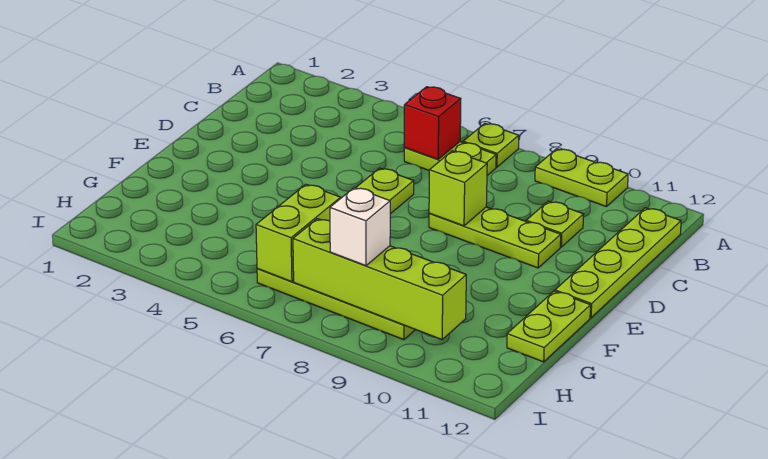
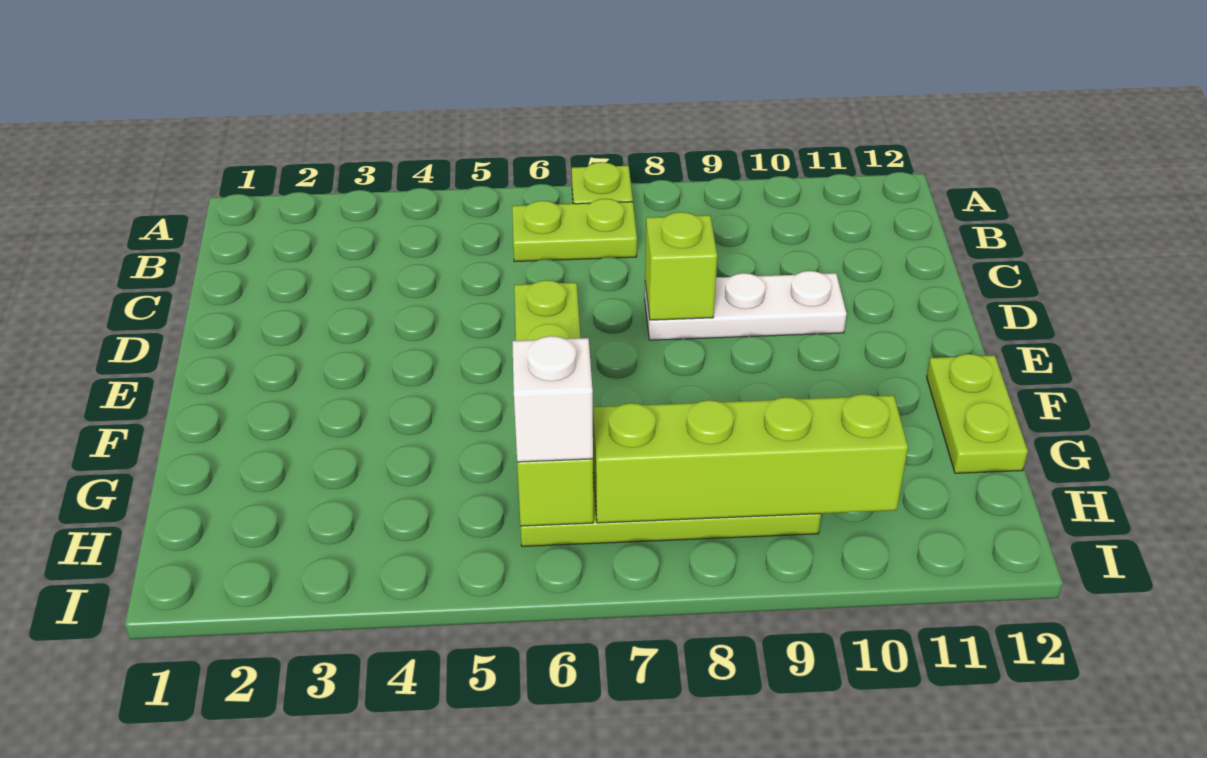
lime 1x2 plate [535,149,628,207] -> none
red 1x1 brick [404,87,461,159] -> none
lime 1x4 plate [555,208,681,318] -> none
lime 1x1 plate [526,201,584,247] -> none
lime 1x3 plate [429,207,561,268] -> white 1x3 plate [645,271,847,340]
white 1x1 brick [330,188,390,266] -> white 1x1 brick moved to [512,336,593,462]

